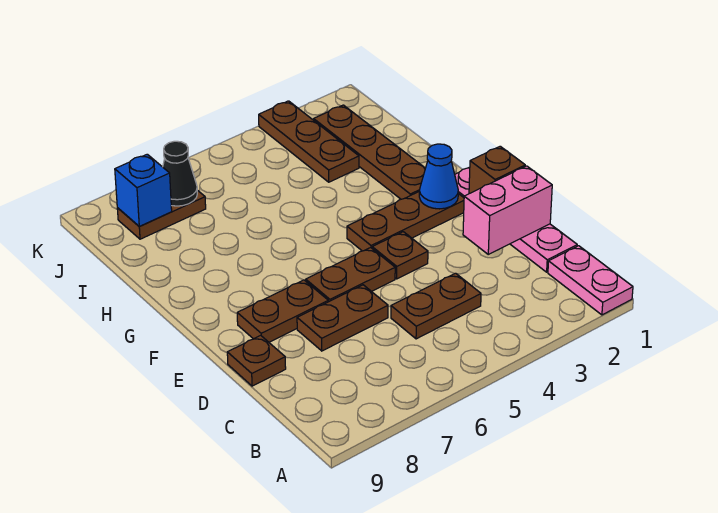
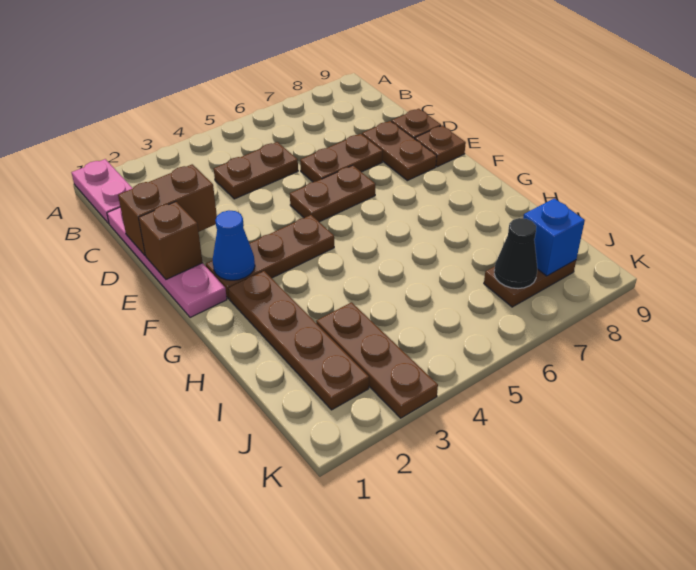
pink 1x2 brick [463,166,552,254] -> brown 1x2 brick [118,164,217,256]
brown 1x1 plate [372,232,428,279] -> brown 1x1 plate moved to [415,125,466,167]
brown 1x2 plate [237,280,328,342] -> brown 1x2 plate turned to [362,121,437,181]

